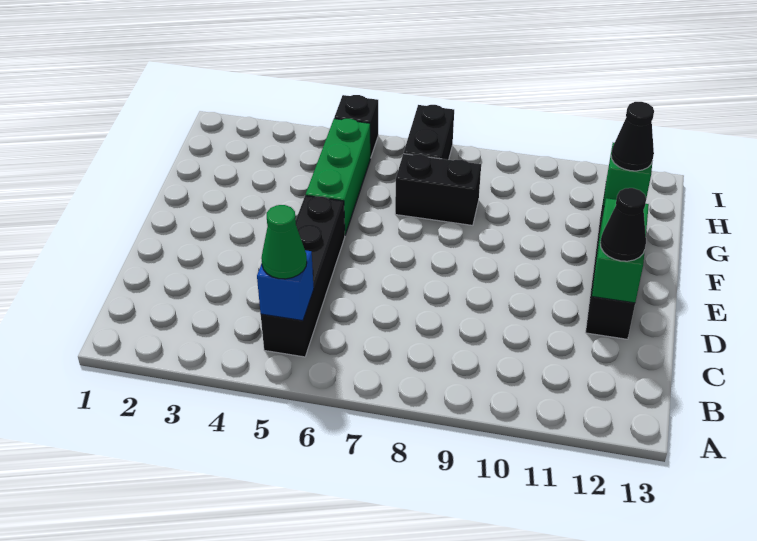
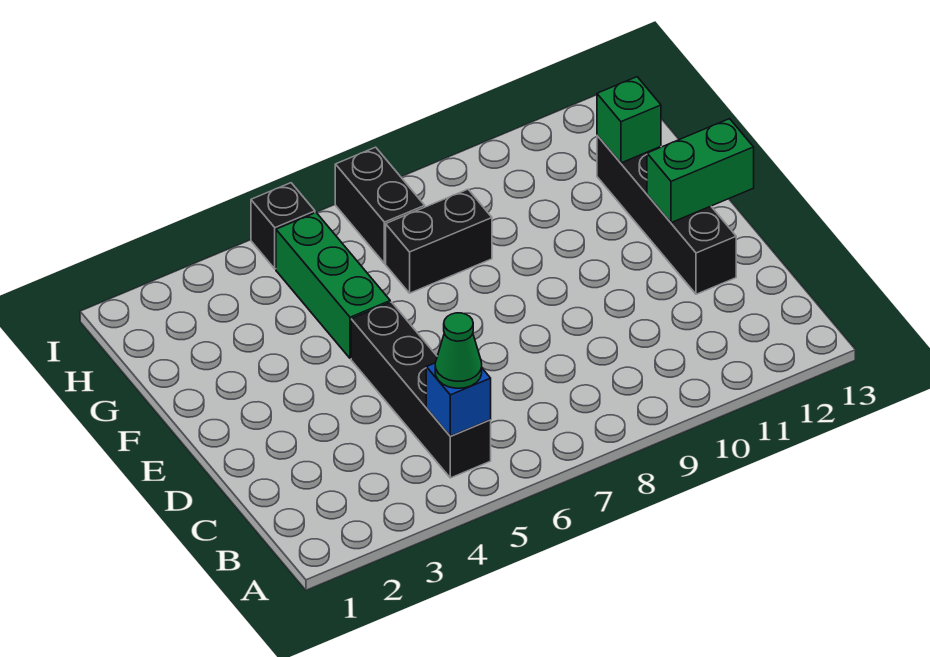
green 1x2 brick [592,198,649,303] -> green 1x2 brick turned to [647,119,754,223]
black 1x1 cone [600,188,646,261] -> none
black 1x1 cone [611,102,654,171] -> none

